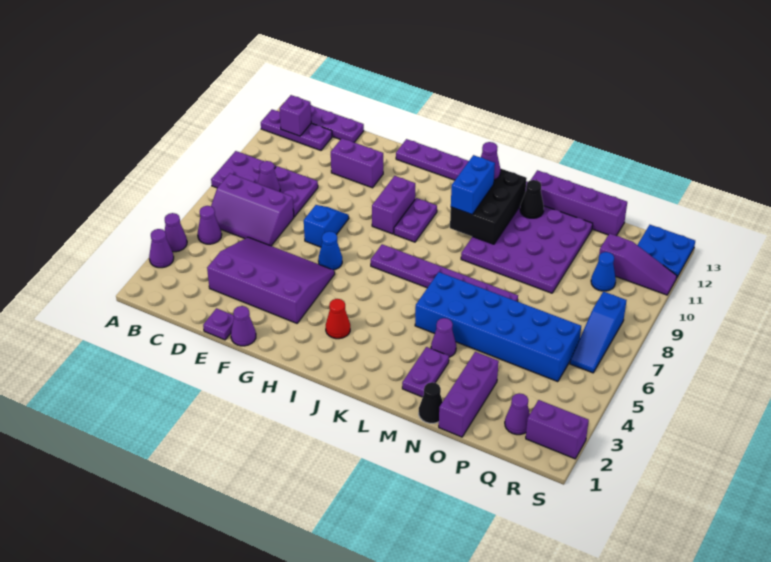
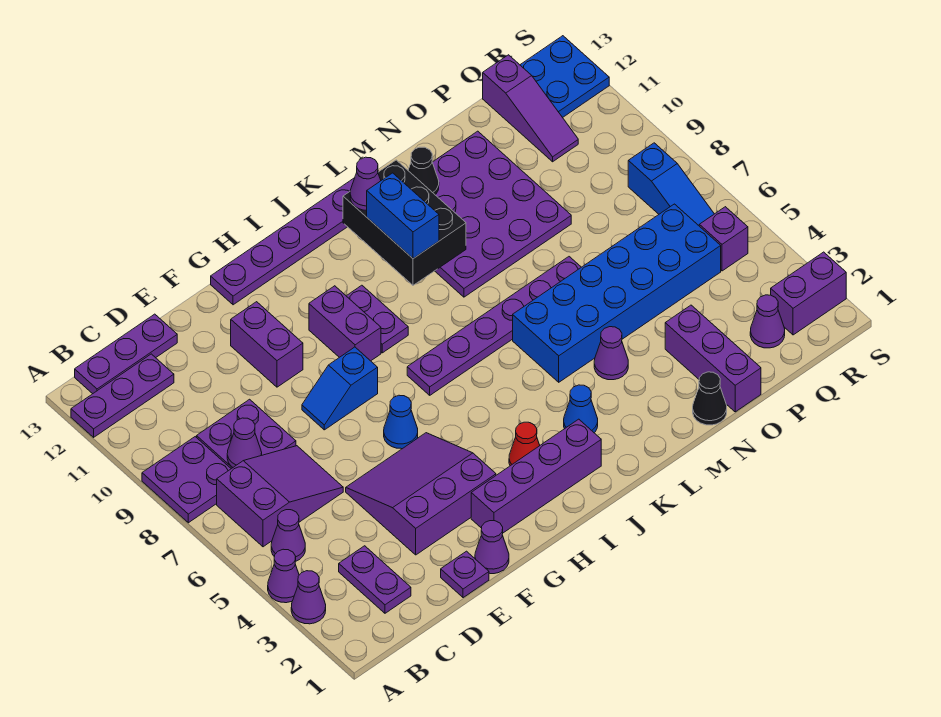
purple 2x3 slope [211,174,294,246] -> purple 2x3 slope turned to [217,446,343,547]
purple 1x1 brick [280,95,311,136] -> purple 1x1 brick moved to [699,207,748,271]
purple 3x4 slope [207,237,335,323] -> purple 3x3 slope [346,433,496,555]
purple 1x2 brick [331,138,383,188] -> purple 1x2 brick turned to [231,302,303,387]
blue 1x2 slope [304,205,349,247] -> blue 1x2 slope turned to [302,347,378,430]
purple 1x2 plate [402,347,449,397] -> purple 1x2 plate moved to [339,546,411,613]
purple 1x4 brick [531,170,627,236] -> purple 1x4 brick moved to [471,419,601,533]
blue 1x1 cone [591,252,616,291] -> blue 1x1 cone moved to [564,385,598,433]
purple 1x3 slope [599,234,677,295] -> purple 1x3 slope turned to [483,55,578,162]

